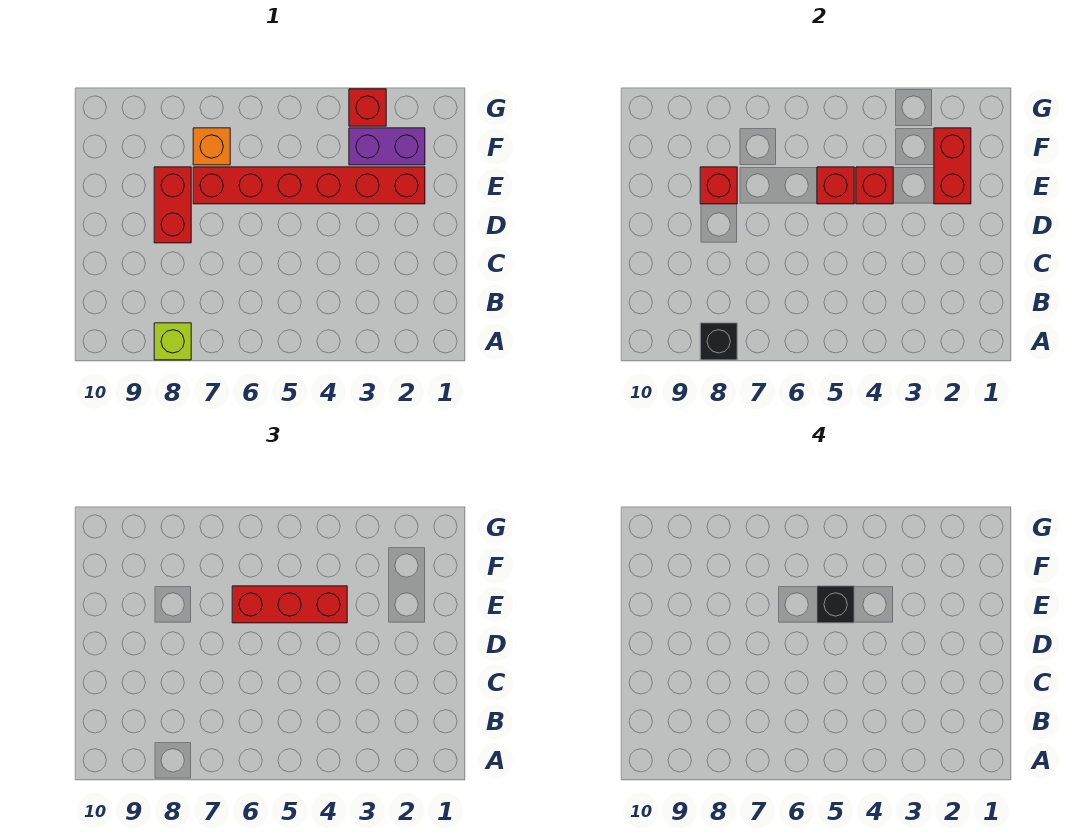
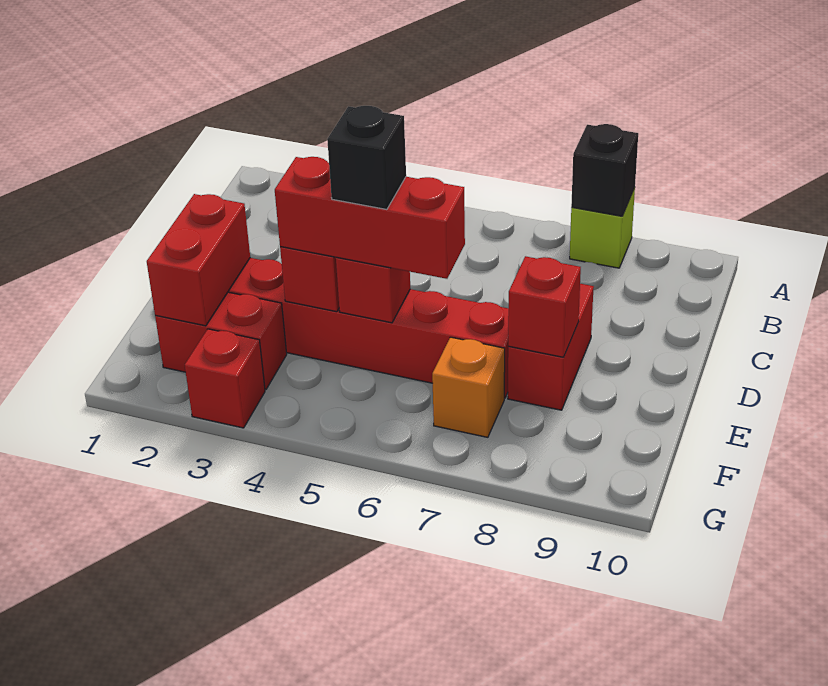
purple 1x2 brick [349,128,425,165] -> red 1x2 brick [155,292,287,390]

